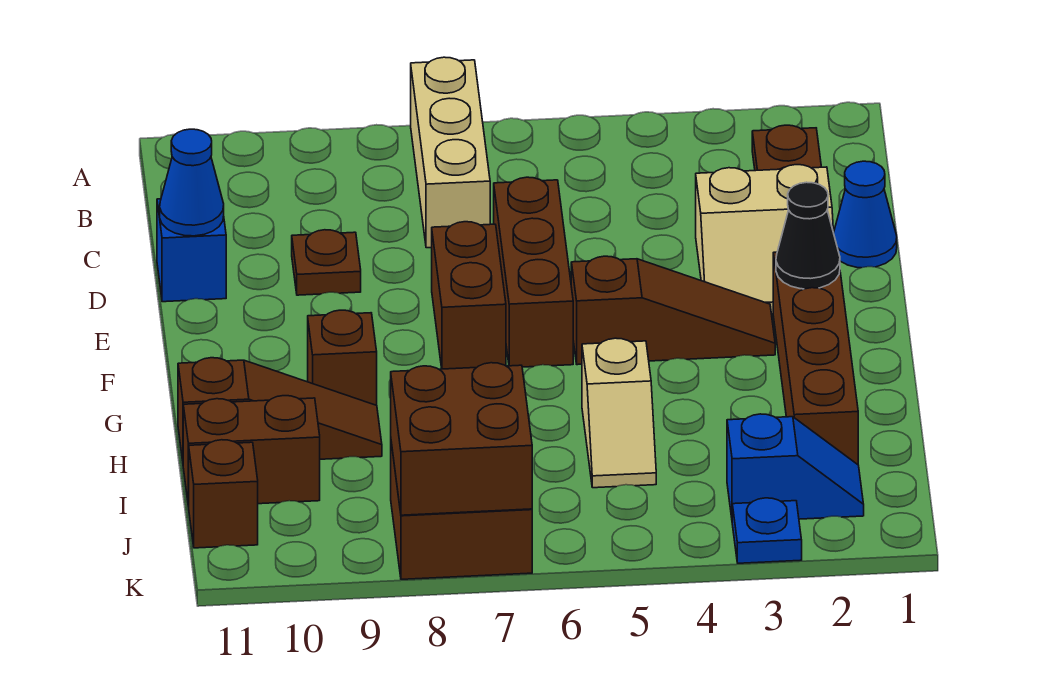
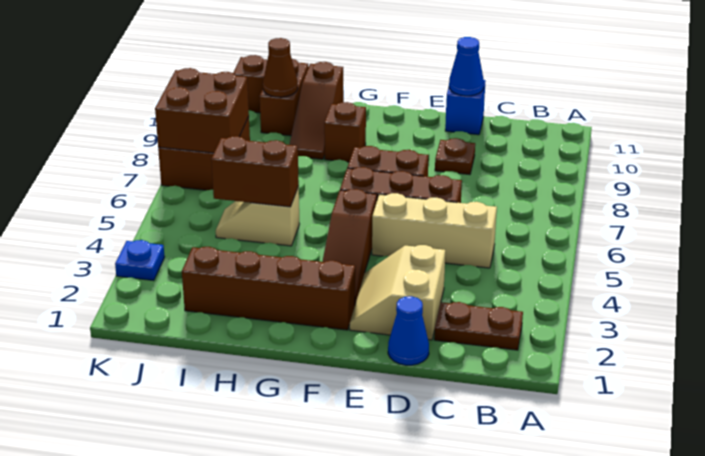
tan 1x3 brick [411,57,490,248] -> tan 1x3 brick moved to [372,193,497,268]
black 1x1 cone [776,182,840,289] -> none
none -> brown 1x2 brick [211,136,299,207]
none -> brown 1x1 cone [263,38,298,97]
blue 1x2 slope [727,414,864,519] -> none

